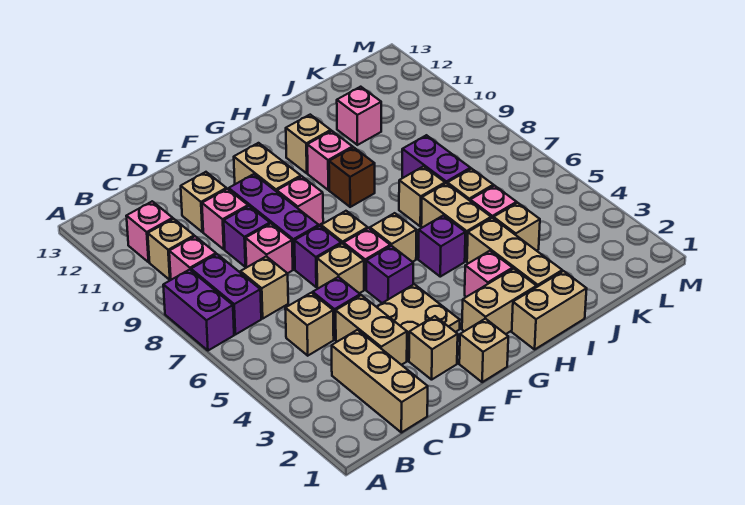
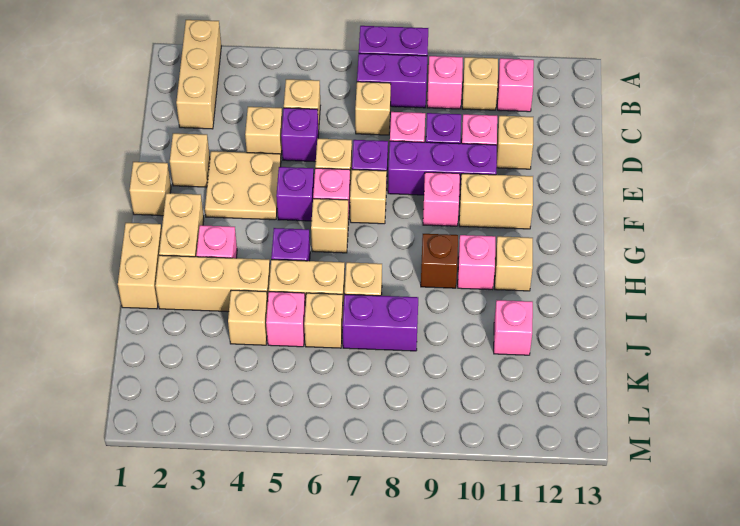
tan 1x3 brick [332,330,428,433] -> tan 1x3 brick turned to [176,20,221,129]
tan 1x2 brick [336,295,407,365] -> tan 1x1 brick [245,107,283,155]

